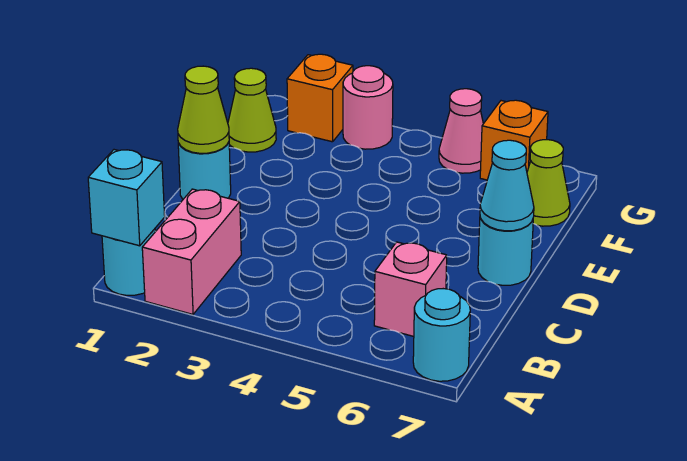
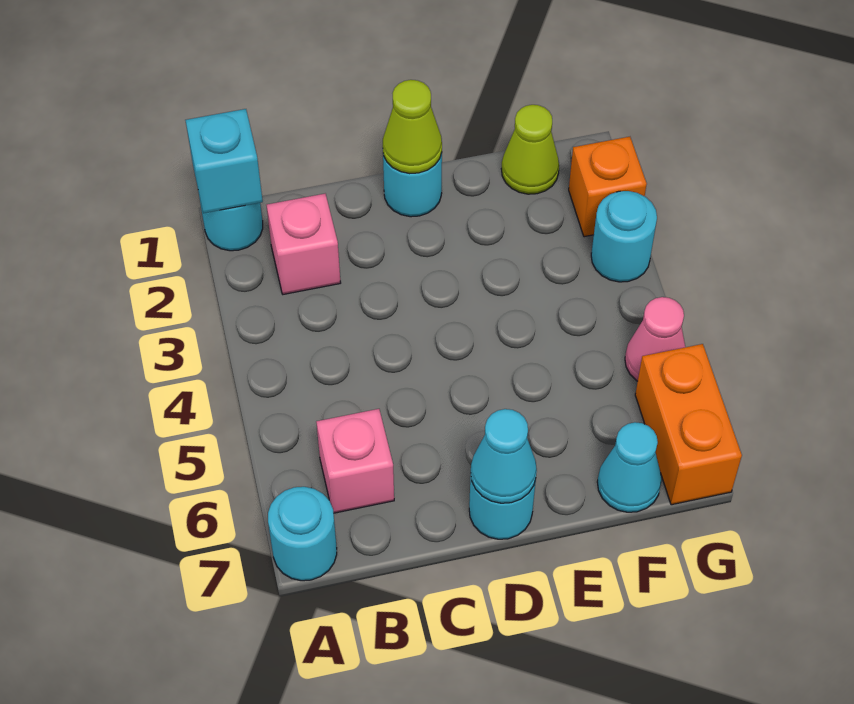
pink 1x2 brick [142,189,241,314] -> pink 1x1 brick [267,194,341,294]
lime 1x1 cone [527,140,570,226] -> cyan 1x1 cone [597,422,662,512]
pink 1x1 round brick [343,66,393,149] -> cyan 1x1 round brick [591,191,657,282]
orange 1x1 brick [480,100,548,180] -> orange 1x2 brick [635,344,742,505]

